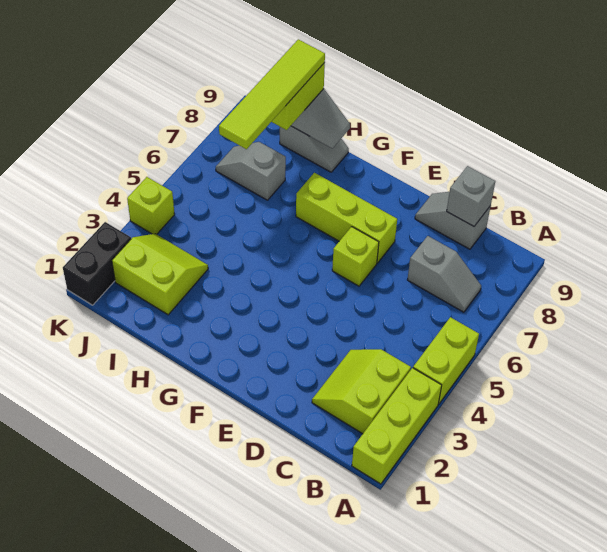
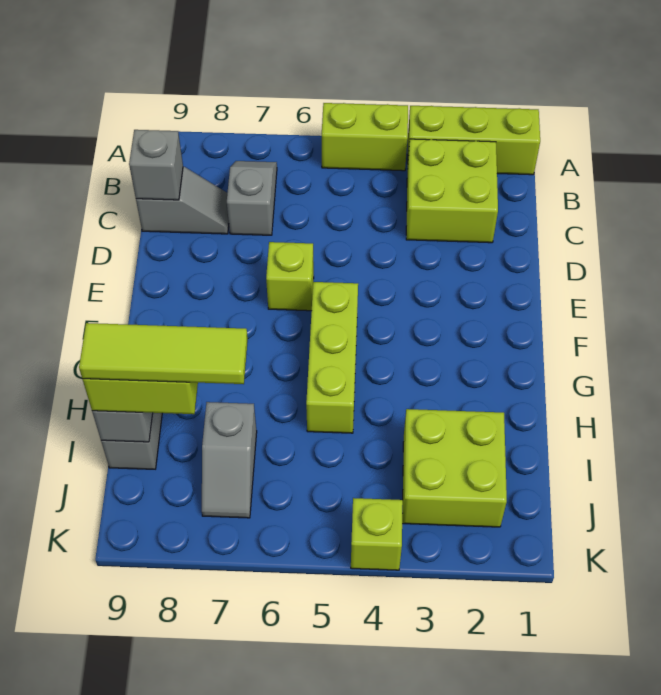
lime 2x2 slope [312,349,411,434] -> lime 2x2 brick [406,139,498,243]
grey 1x2 slope [415,192,491,249] -> grey 1x2 slope turned to [136,167,229,234]
lime 1x3 brick [296,173,397,263] -> lime 1x3 brick moved to [306,282,358,433]
lime 2x2 slope [112,234,208,315] -> lime 2x2 brick [402,409,507,527]
lime 1x4 tile [219,39,325,149] -> lime 1x3 tile [79,323,248,384]
black 1x2 brick [63,222,131,305] -> none

